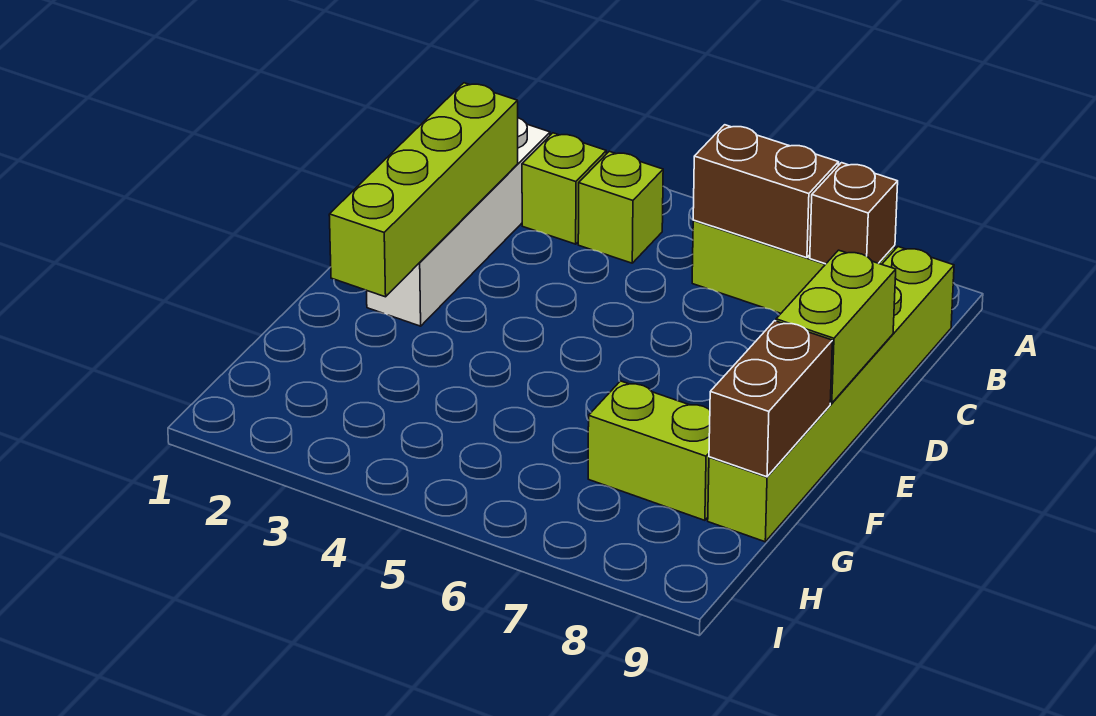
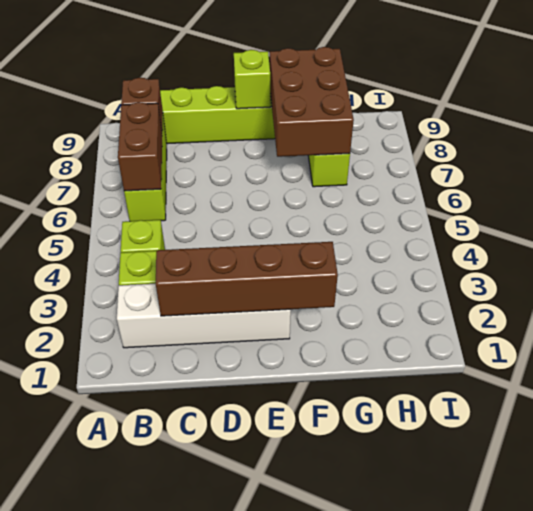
lime 1x4 brick [329,83,518,297] -> brown 1x4 brick [156,242,338,316]
lime 1x2 brick [776,250,896,403] -> lime 1x1 brick [234,50,270,109]
brown 1x2 brick [709,321,832,477] -> brown 2x3 brick [270,47,354,157]

